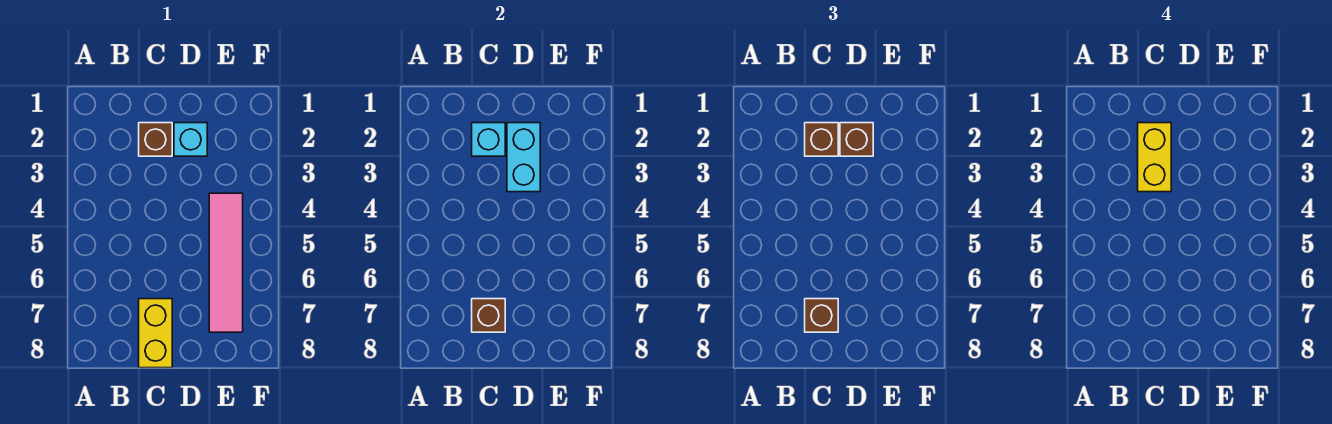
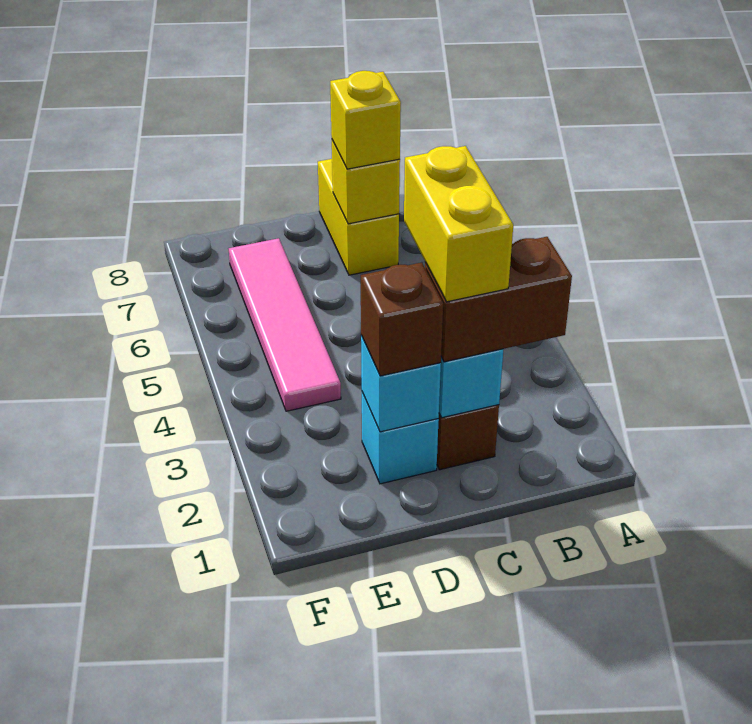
brown 1x1 brick [805,123,838,156] -> brown 1x2 brick [425,237,572,362]
brown 1x1 brick [472,299,505,332] -> yellow 1x1 brick [332,140,400,224]
brown 1x1 brick [805,299,838,332] -> yellow 1x1 brick [330,71,401,169]
cyan 1x2 brick [507,123,540,192] -> cyan 1x1 brick [361,336,441,432]

